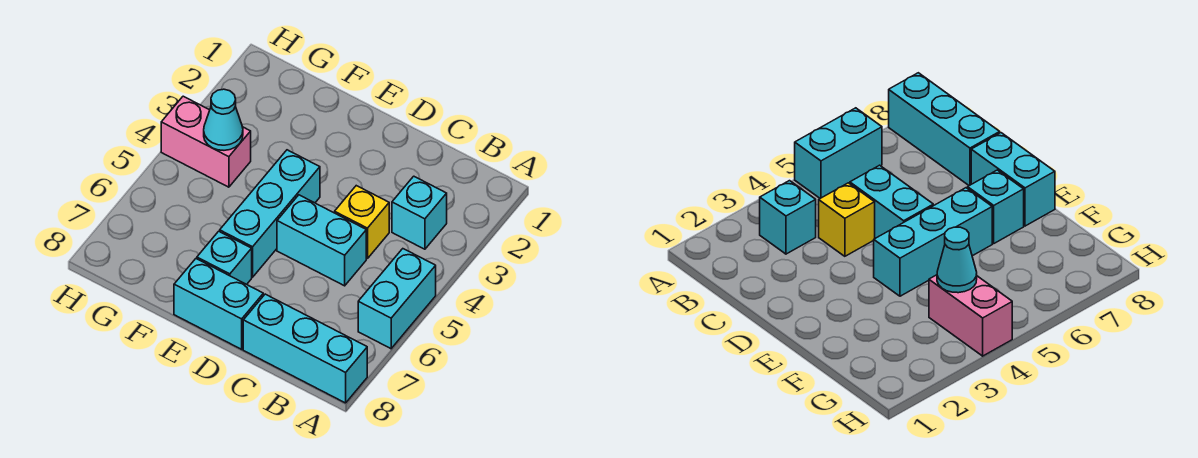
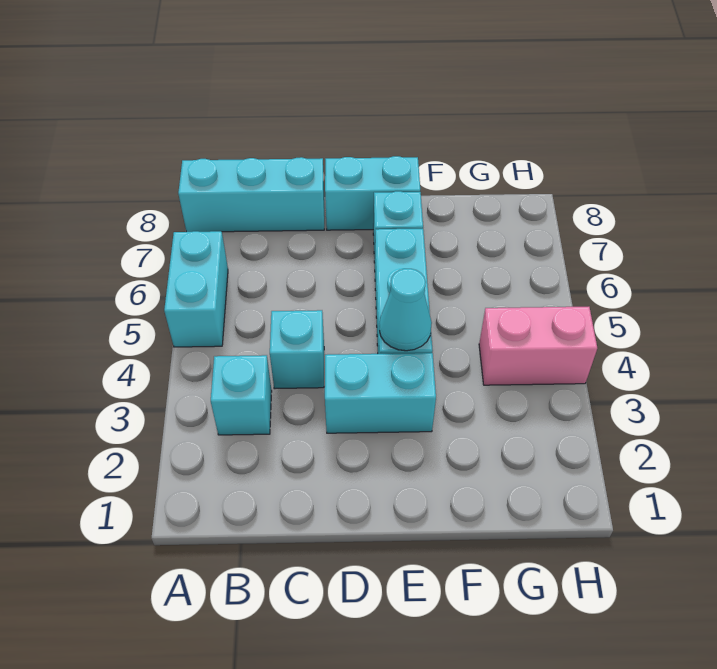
yellow 1x1 brick [335,186,389,259] -> cyan 1x1 brick [270,310,324,389]
cyan 1x2 brick [277,195,366,286] -> cyan 1x2 brick moved to [325,353,436,433]
cyan 1x1 cone [204,89,243,150] -> cyan 1x1 cone moved to [379,269,432,351]

